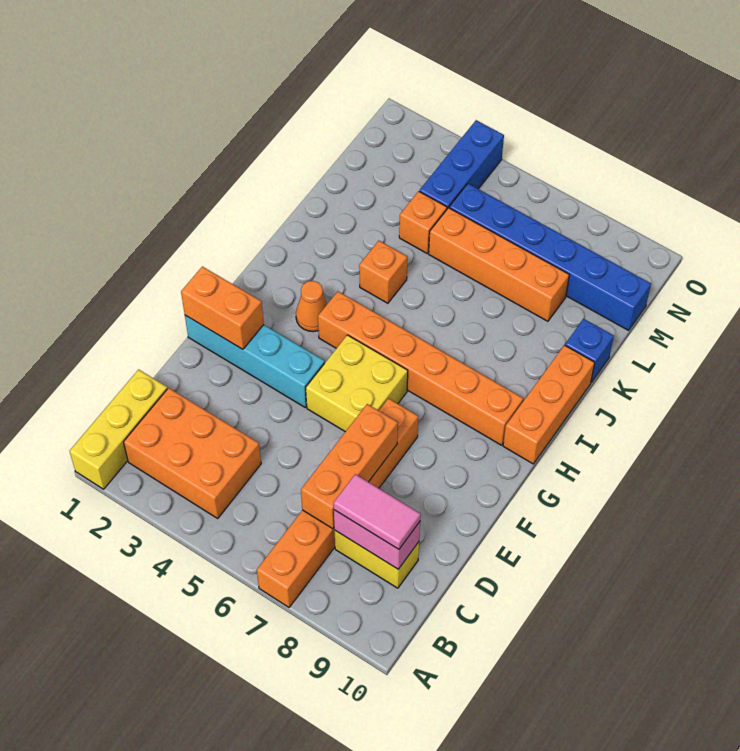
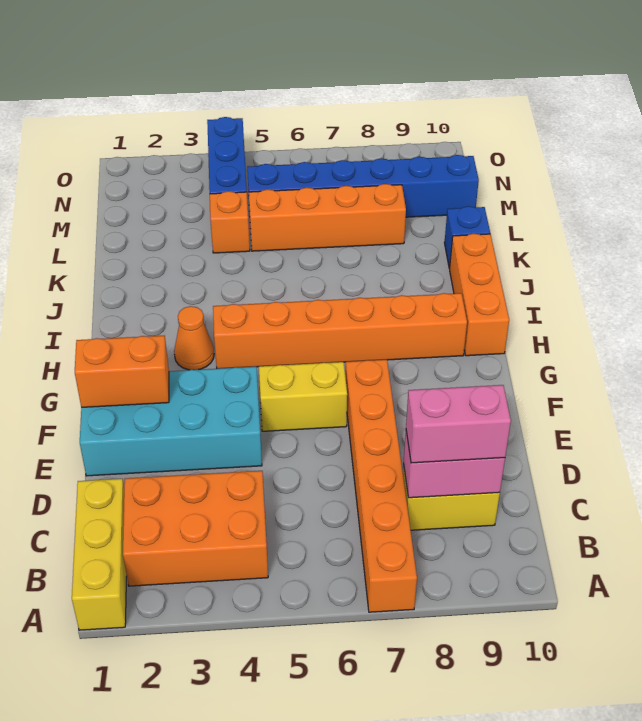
orange 1x3 brick [301,404,398,529] -> none
pink 1x2 tile [334,474,421,549] -> pink 1x2 brick [406,385,511,463]
cyan 1x4 brick [185,315,325,407] -> cyan 2x4 brick [80,367,262,476]
yellow 2x2 brick [306,335,408,432] -> yellow 1x2 brick [259,362,347,431]
orange 1x1 brick [359,241,407,303] -> none

